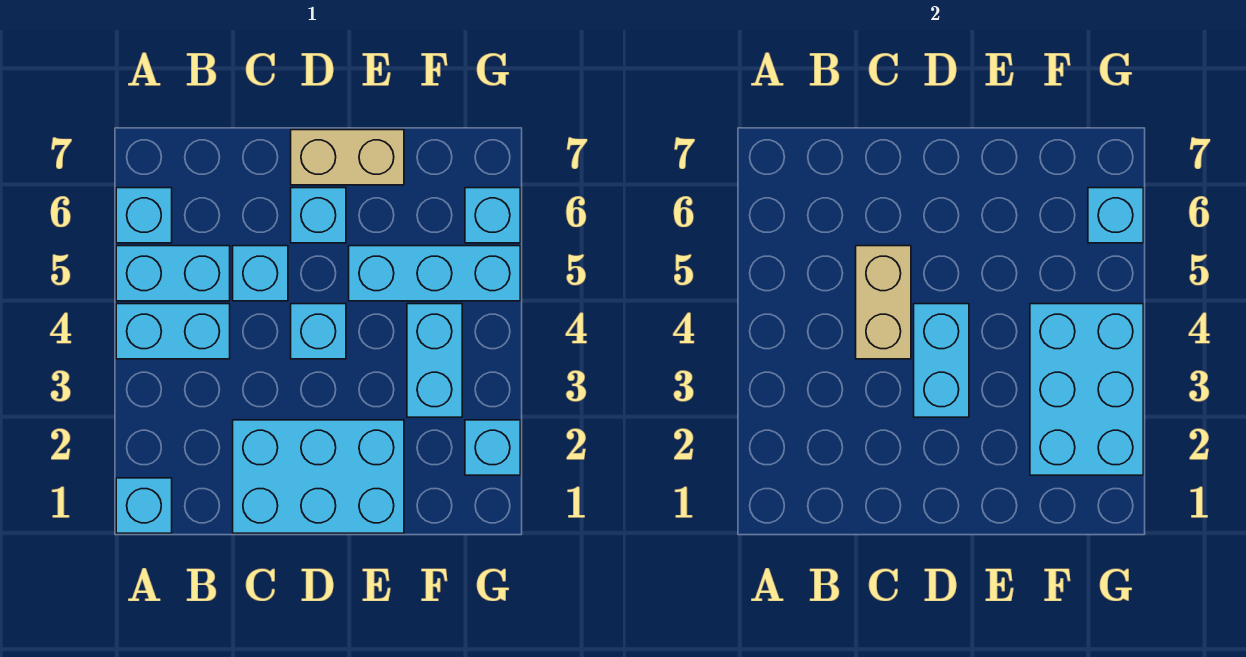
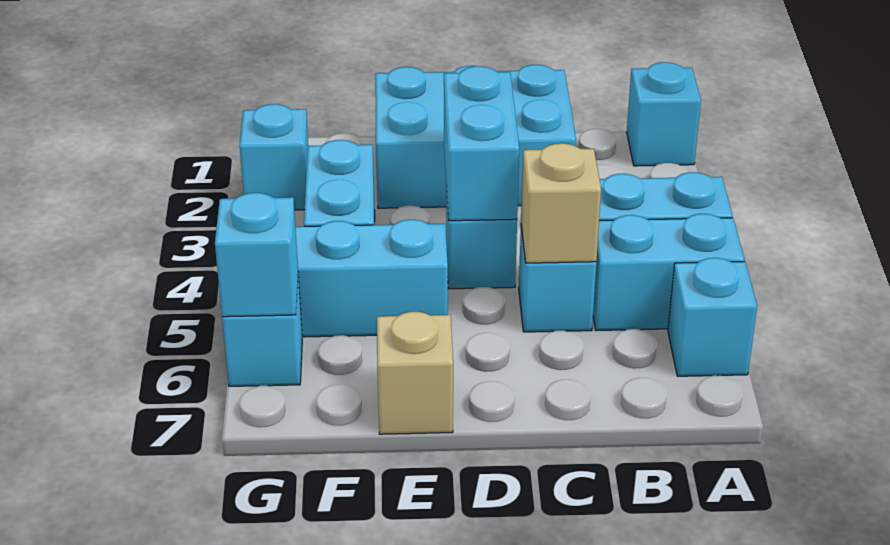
tan 1x2 brick [856,246,911,359] -> tan 1x1 brick [521,143,601,263]
cyan 1x1 brick [291,188,346,243] -> none
tan 1x2 brick [291,130,404,185] -> tan 1x1 brick [377,312,453,434]
cyan 2x3 brick [1030,304,1143,475] -> none

